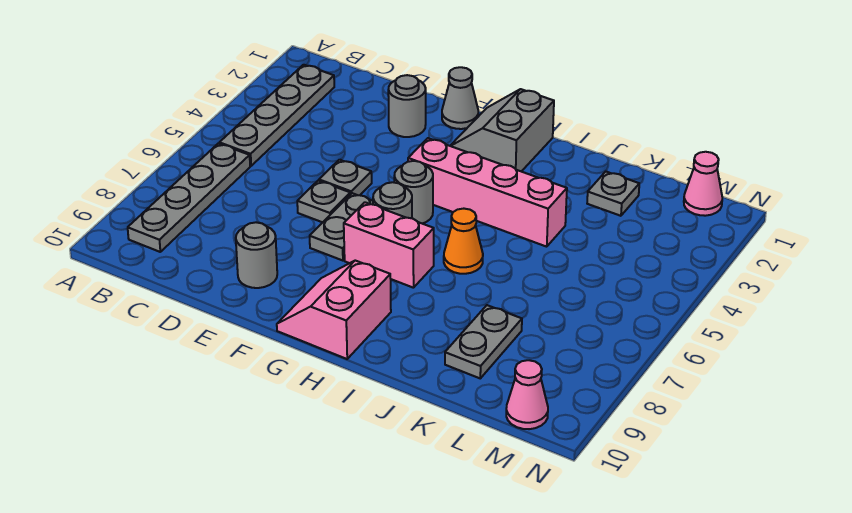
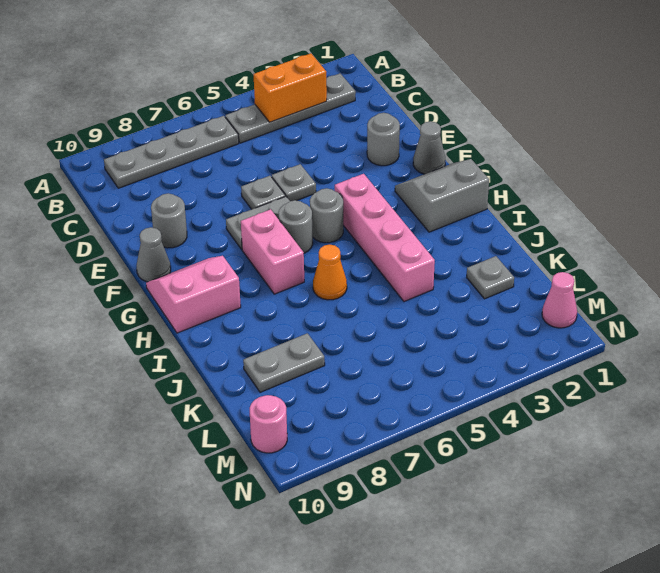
none -> orange 1x2 brick [254,53,327,122]
none -> grey 1x1 cone [137,227,171,282]
pink 1x1 cone [506,360,548,429] -> pink 1x1 round brick [250,395,287,453]

